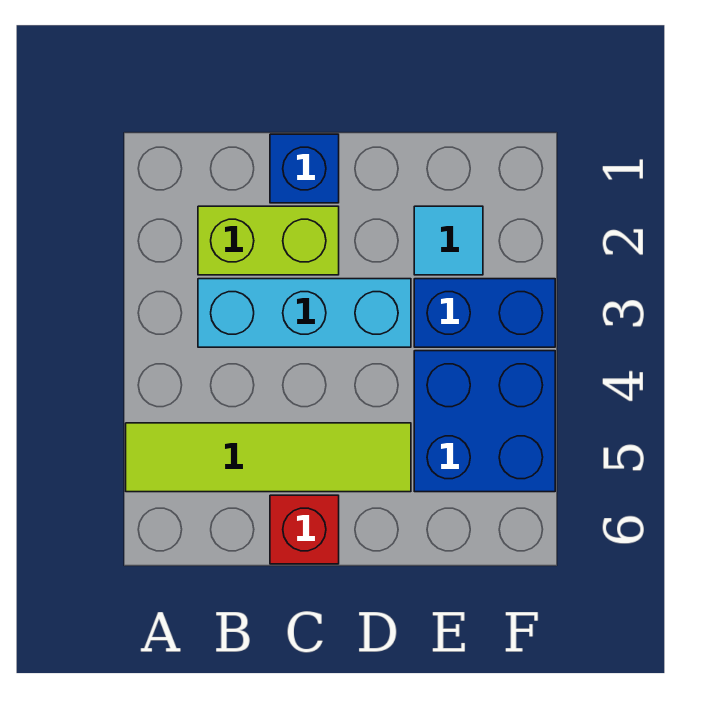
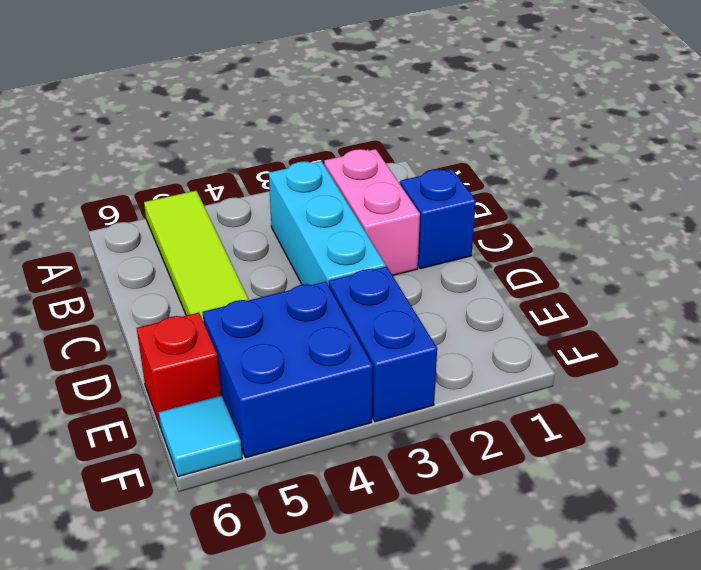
lime 1x2 brick [198,206,339,275] -> pink 1x2 brick [324,149,420,276]
red 1x1 brick [270,495,339,564] -> red 1x1 brick moved to [137,313,221,428]
cyan 1x1 tile [414,206,483,275] -> cyan 1x1 tile moved to [159,396,242,477]

